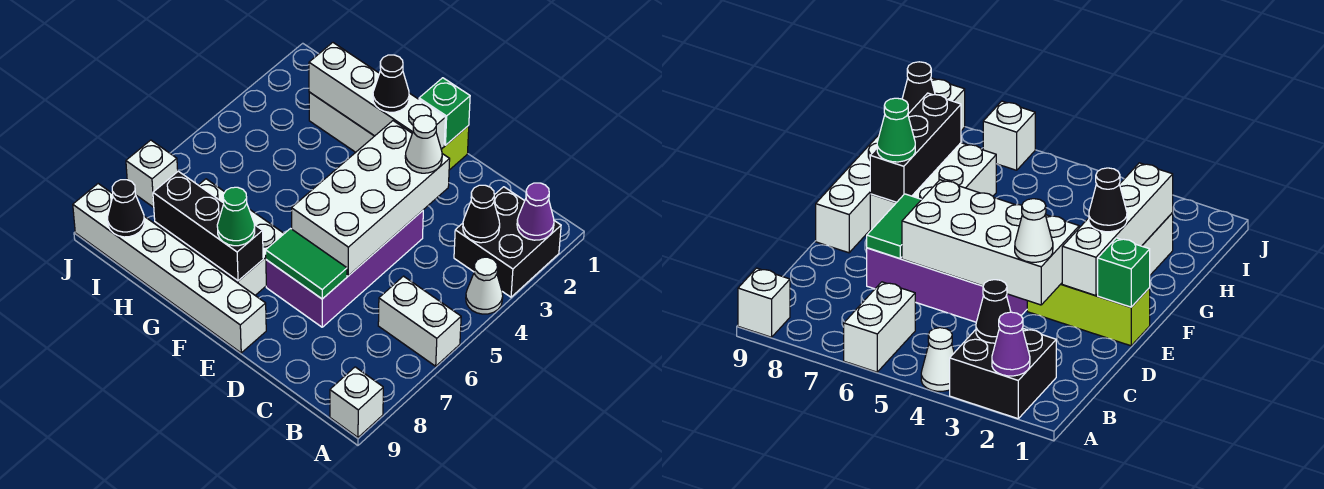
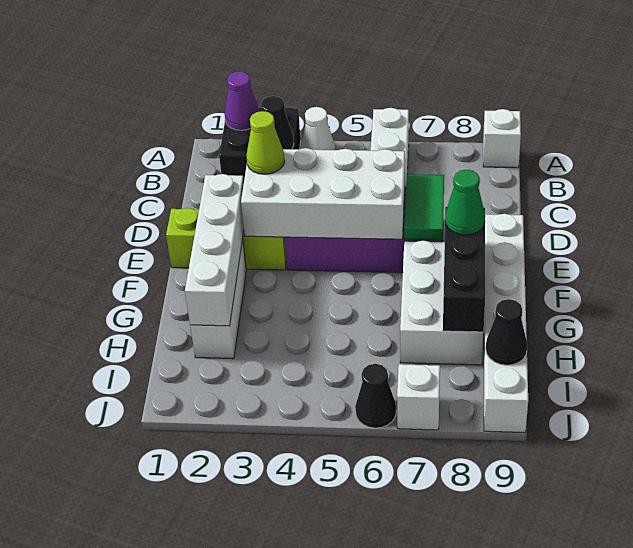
white 1x1 cone [405,115,442,173] -> lime 1x1 cone [247,111,285,174]
green 1x1 brick [419,78,470,145] -> none
black 1x1 cone [373,55,409,112] -> black 1x1 cone moved to [355,364,396,428]

